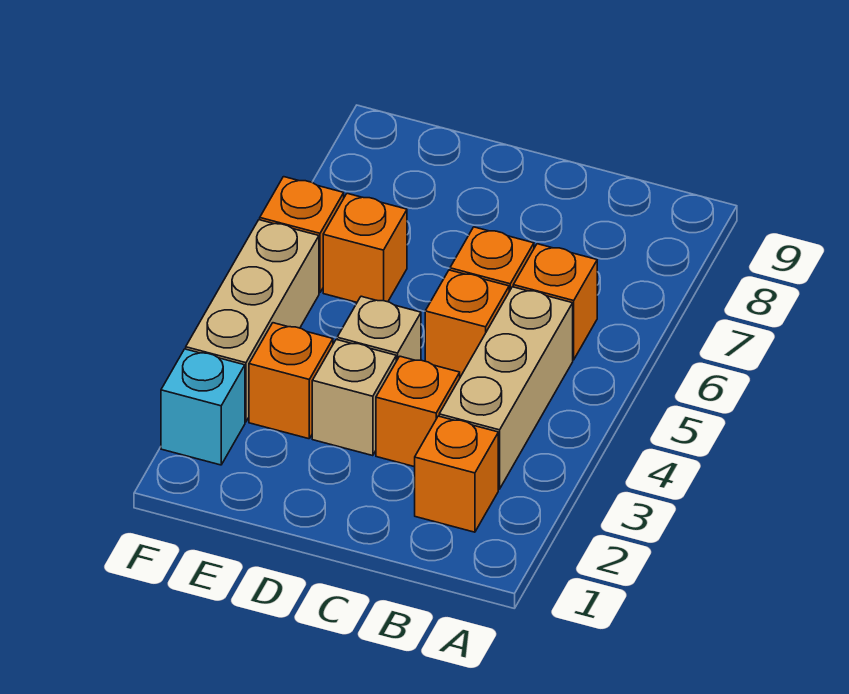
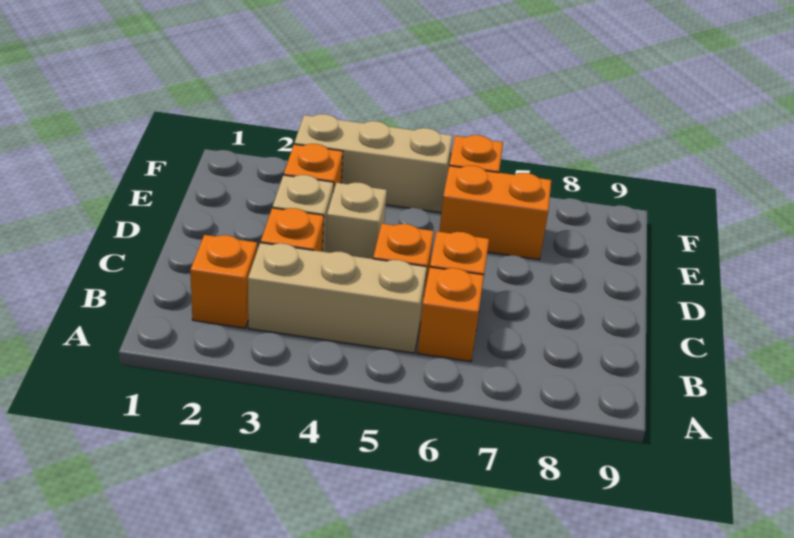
orange 1x1 brick [323,193,407,302] -> orange 1x2 brick [439,166,551,260]
cyan 1x1 brick [161,349,245,465] -> none

